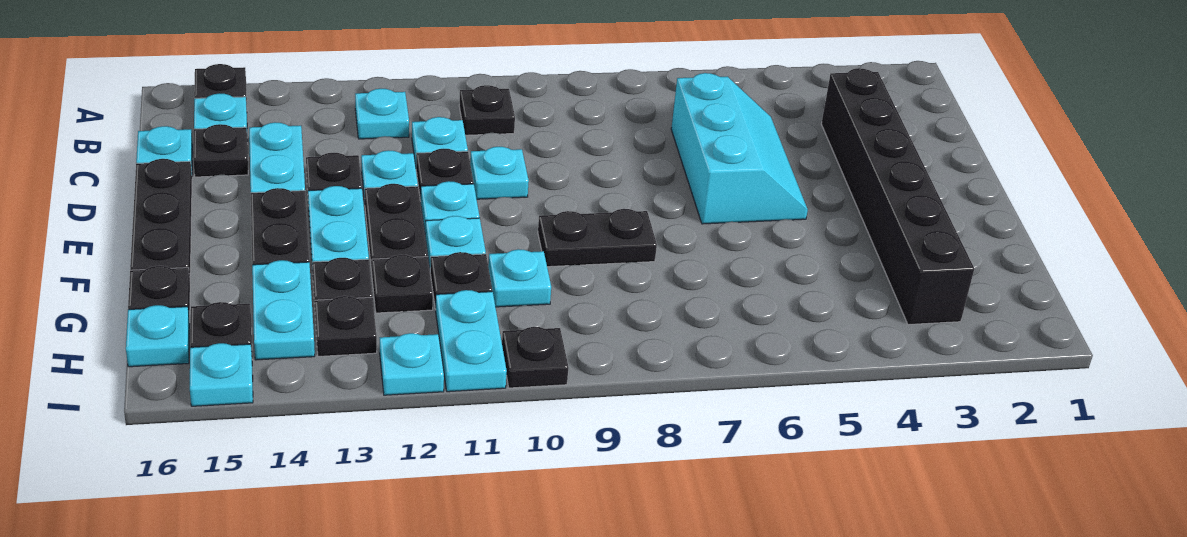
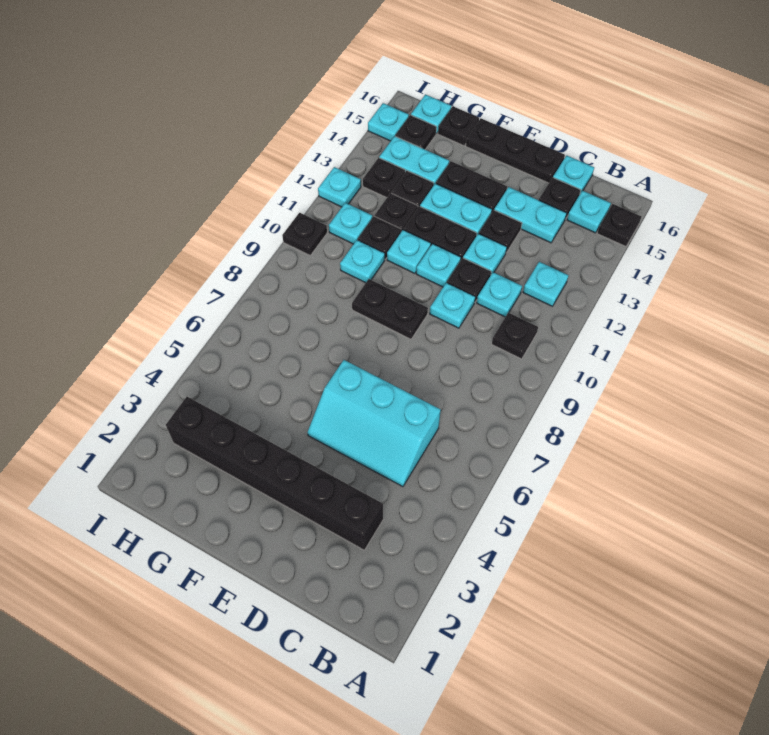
black 1x2 plate [538,209,657,267] -> black 1x2 plate turned to [352,279,428,339]
cyan 1x2 plate [436,290,507,392] -> cyan 1x1 plate [329,203,372,244]

